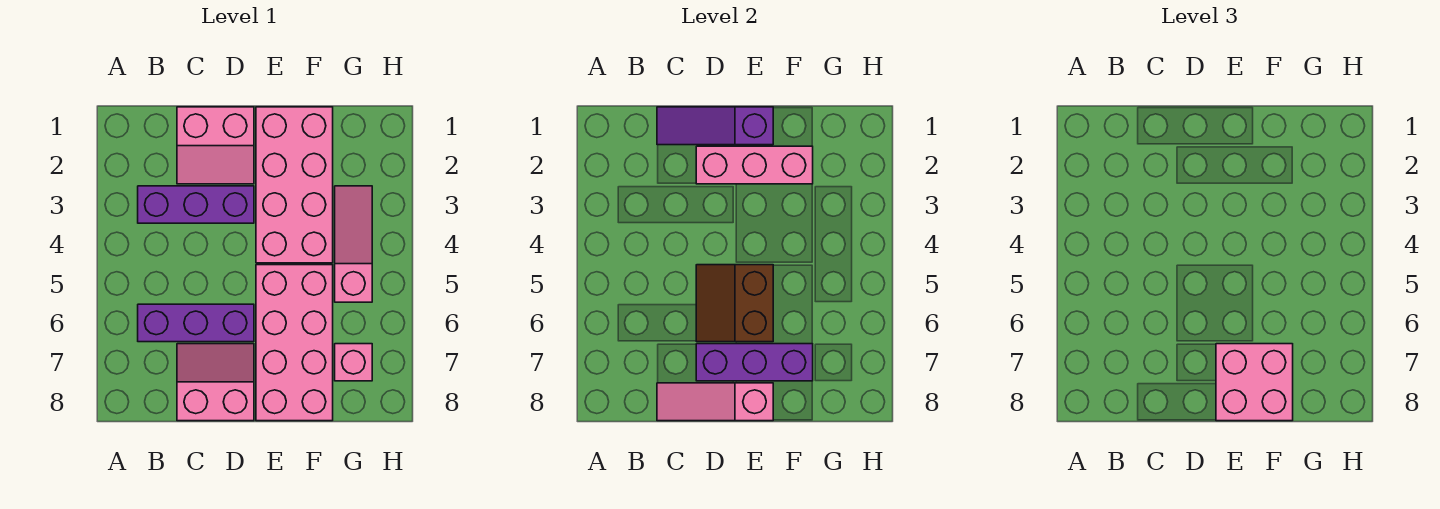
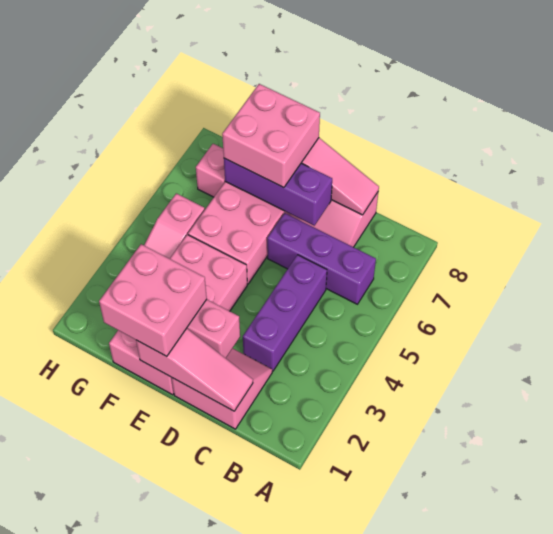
purple 1x3 brick [138,186,254,223] -> purple 1x3 brick turned to [243,255,327,371]
purple 1x3 slope [657,107,773,145] -> pink 1x3 slope [136,328,253,411]
brown 2x2 slope [696,265,773,342] -> none
none -> pink 2x2 brick [99,244,207,356]

